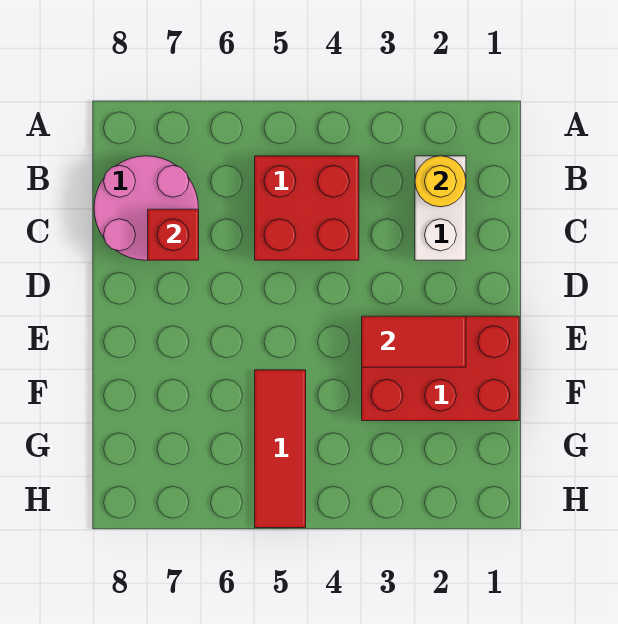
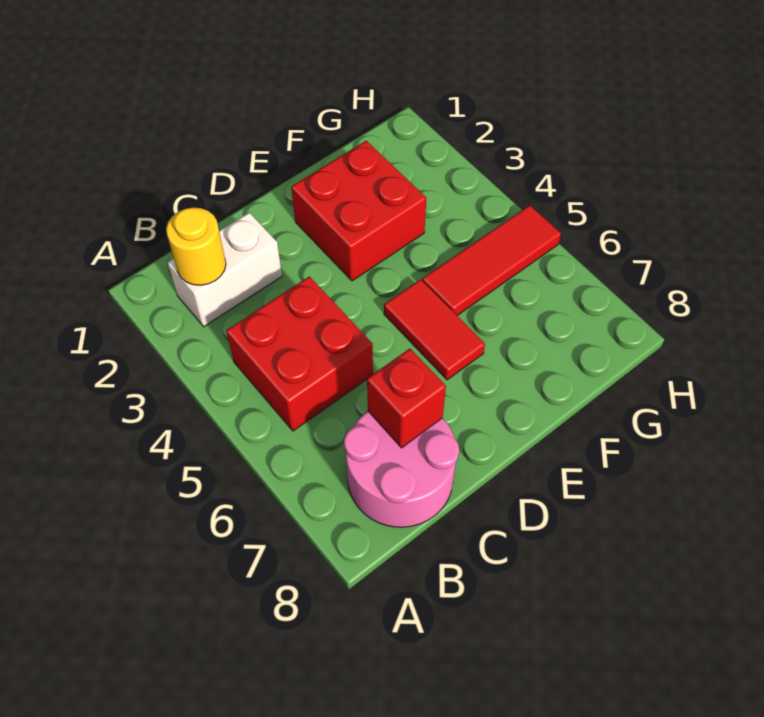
red 2x3 brick [362,316,519,421] -> red 2x2 brick [291,141,426,281]
red 1x2 tile [362,316,466,367] -> red 1x2 tile moved to [384,279,485,380]

